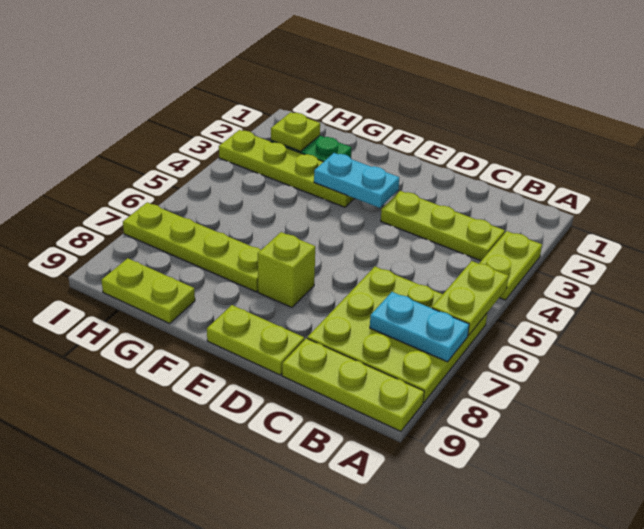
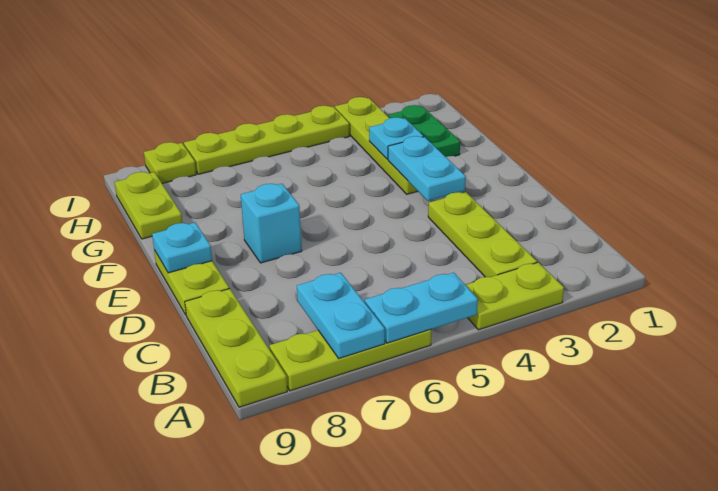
lime 1x2 plate [432,261,509,336] -> cyan 1x2 plate [365,273,478,343]
lime 3x3 plate [307,267,487,402] -> lime 1x3 plate [269,329,431,391]
lime 1x1 brick [258,232,315,307] -> cyan 1x1 brick [241,184,302,263]
none -> cyan 1x1 plate [152,223,212,273]
lime 1x4 plate [123,202,261,292] -> lime 1x4 plate turned to [184,106,349,174]
none -> cyan 1x1 plate [369,117,423,159]
lime 1x1 plate [271,112,320,151] -> lime 1x1 plate moved to [144,142,196,183]

